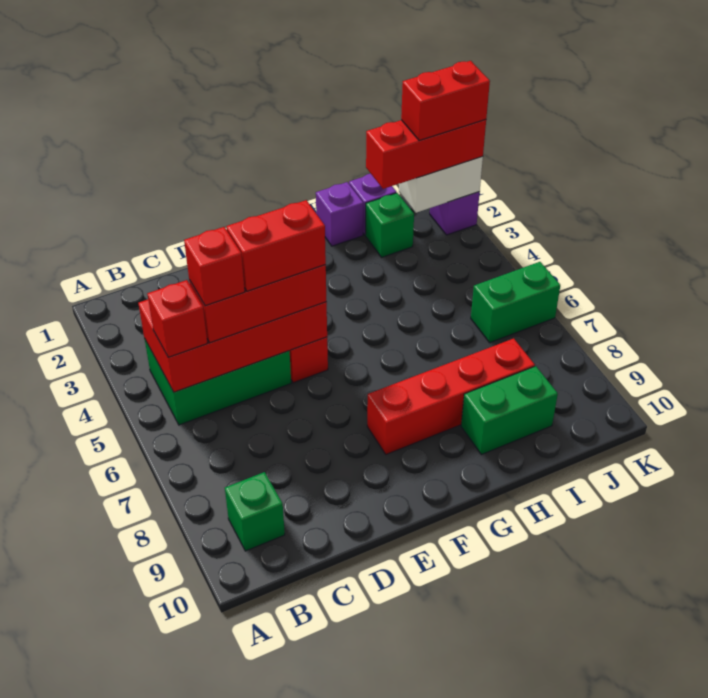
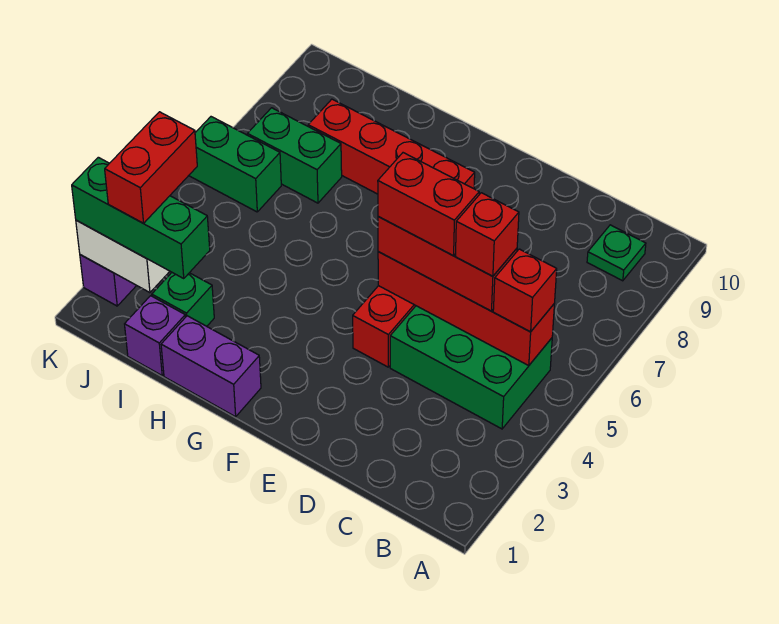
red 2x4 brick [138,300,327,392] -> red 1x4 brick [378,252,554,366]
green 1x1 brick [225,472,285,551] -> green 1x1 plate [587,225,646,281]
purple 1x1 brick [316,182,363,246] -> purple 1x2 brick [161,316,261,417]
green 1x2 brick [461,366,558,455] -> green 1x2 brick moved to [247,108,342,203]
red 1x3 brick [366,119,486,189] -> green 1x3 brick [72,157,210,279]
red 1x2 brick [401,61,490,141] -> red 1x2 brick turned to [105,112,197,223]

